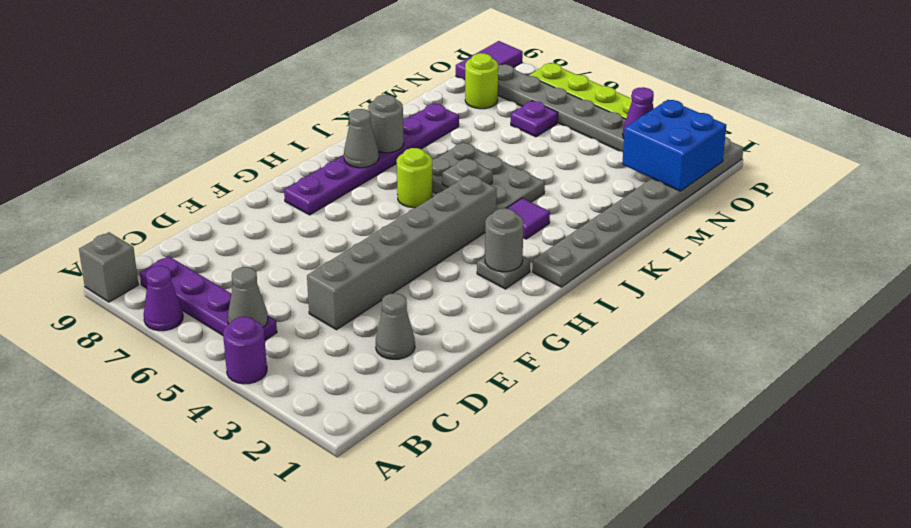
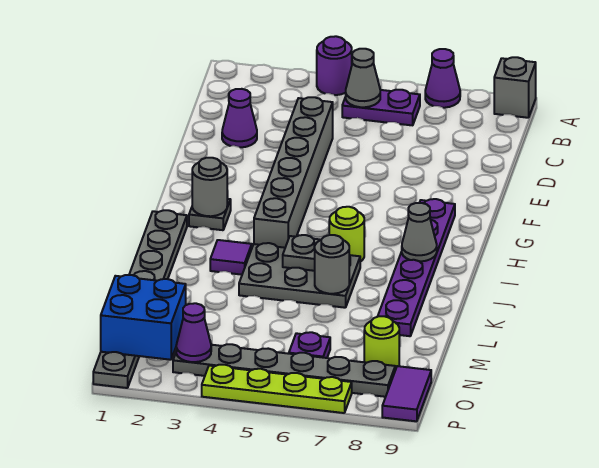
purple 1x4 plate [140,256,277,340] -> purple 1x2 plate [342,90,420,125]
grey 1x1 cone [376,293,415,359] -> purple 1x1 cone [222,89,257,147]
grey 1x1 round brick [368,95,404,153] -> grey 1x1 round brick moved to [315,235,349,294]

